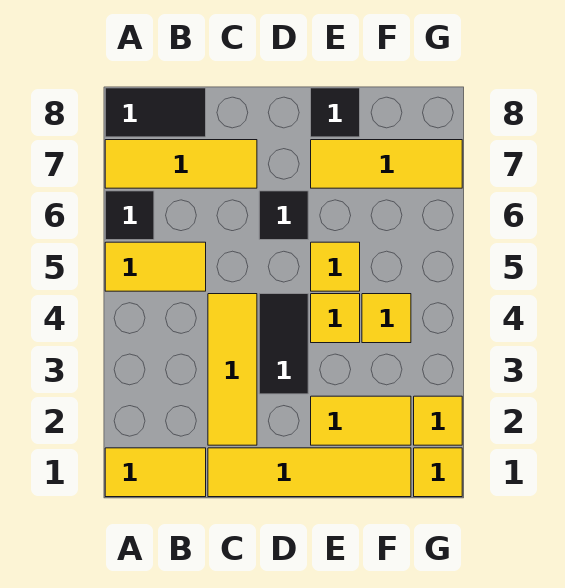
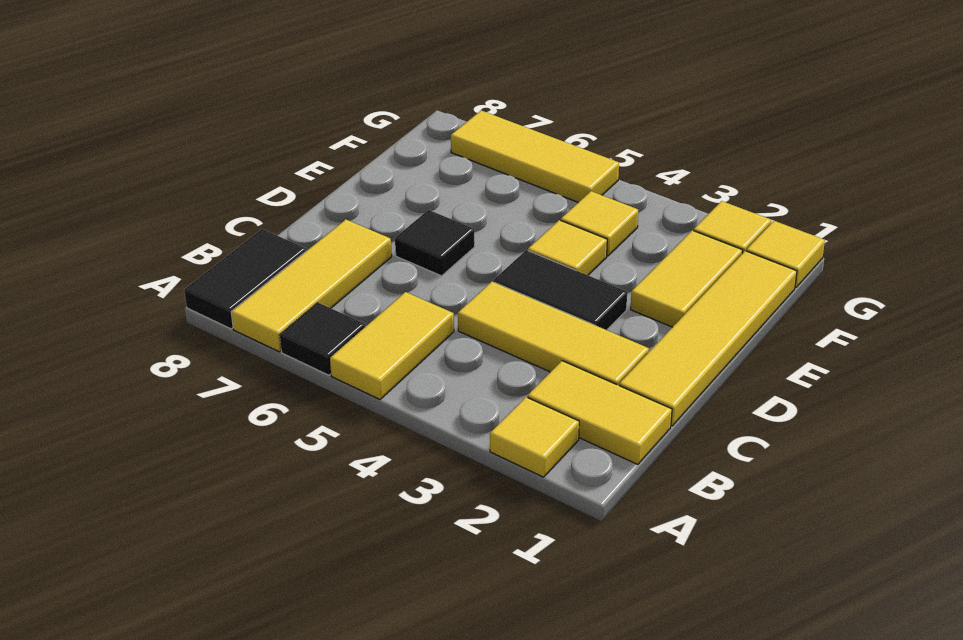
yellow 1x2 tile [105,448,206,497] -> yellow 1x2 tile turned to [528,361,672,464]
yellow 1x1 tile [311,242,360,291] -> yellow 1x1 tile moved to [490,397,579,477]
yellow 1x3 tile [311,140,462,188] -> yellow 1x3 tile turned to [451,111,619,202]
black 1x1 tile [311,88,360,137] -> none

